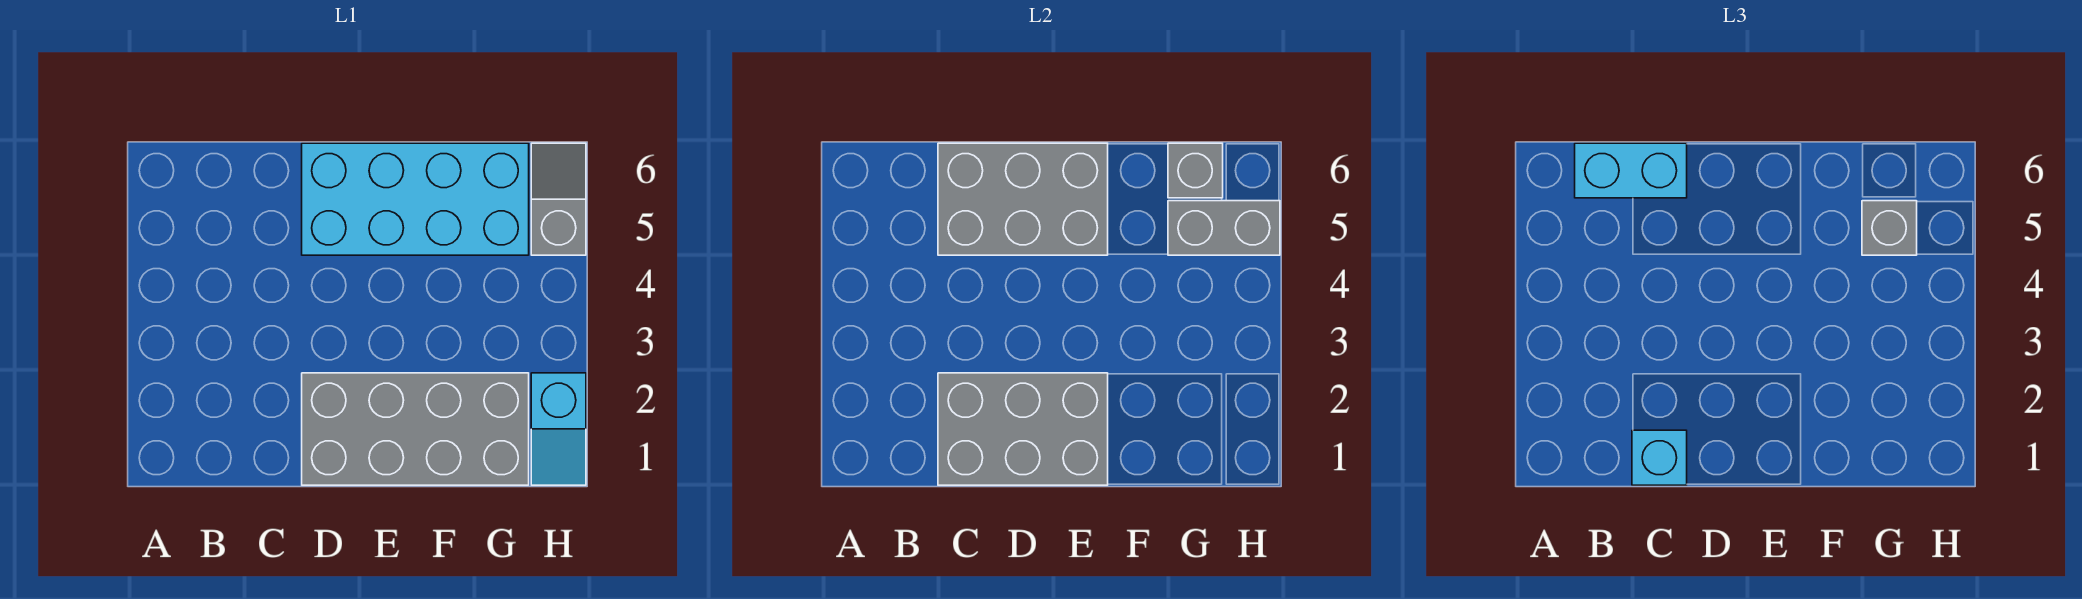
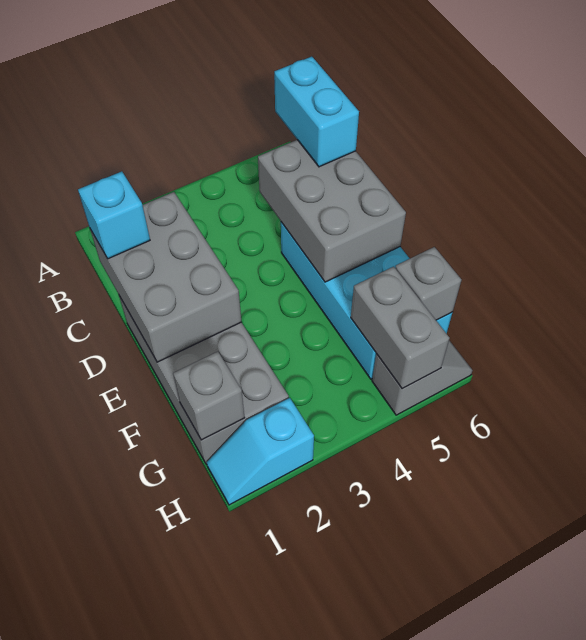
grey 1x1 brick [1862,201,1917,255] -> grey 1x1 brick moved to [173,352,245,440]

